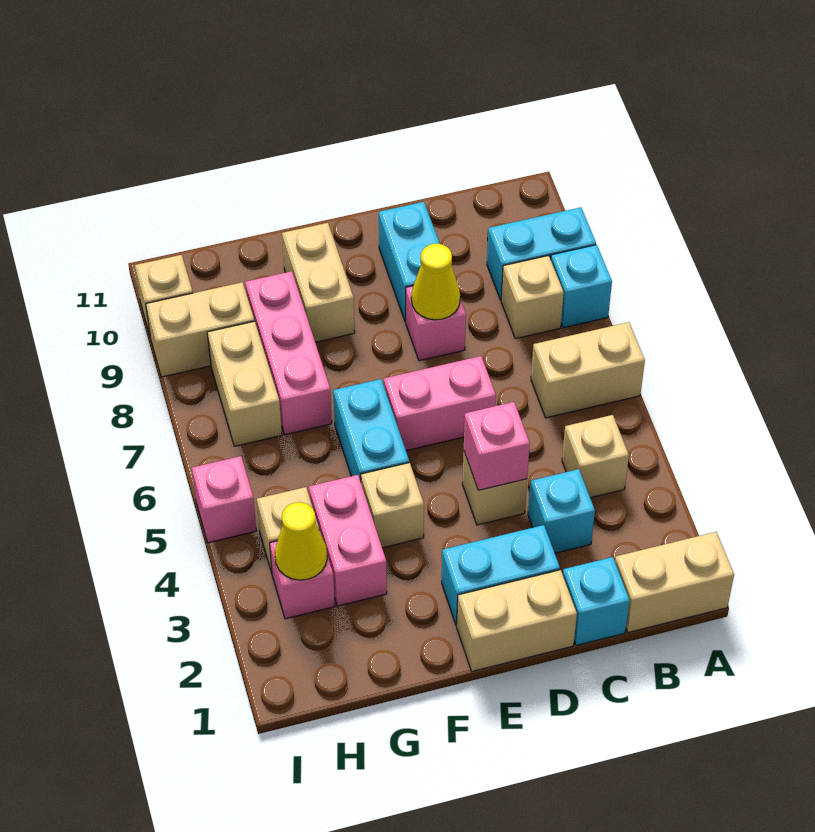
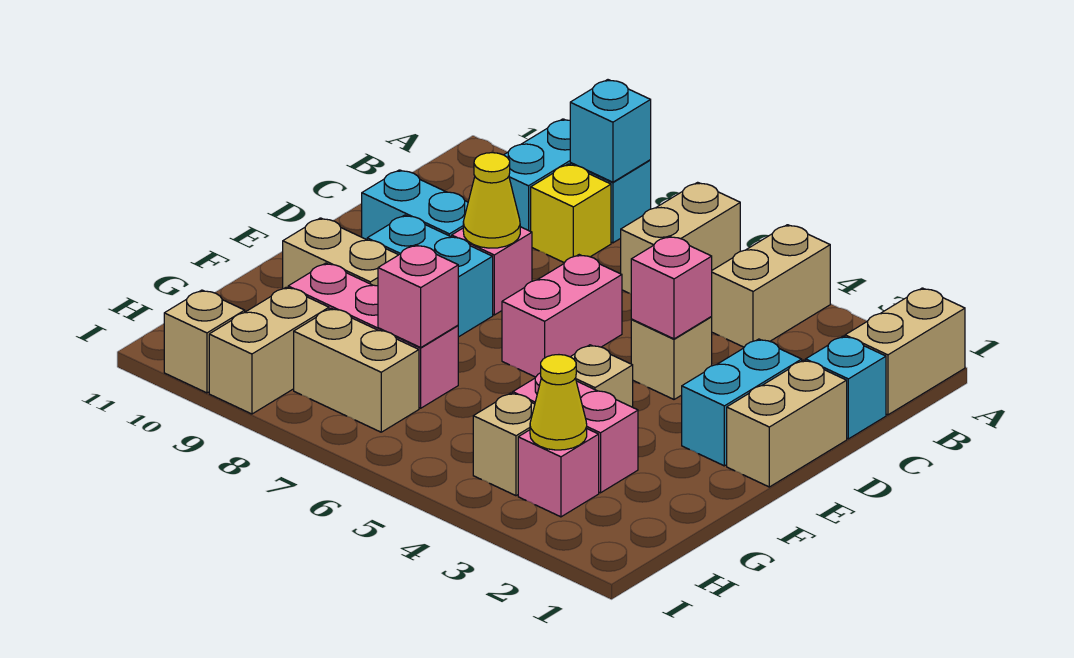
tan 1x1 brick [562,415,629,498] -> tan 1x2 brick [711,225,830,347]
tan 1x1 brick [501,256,564,339] -> yellow 1x1 brick [531,164,611,263]
cyan 1x1 brick [528,469,595,553] -> cyan 1x1 brick moved to [570,80,651,182]
cyan 1x2 brick [333,379,409,482] -> cyan 1x2 brick moved to [367,215,493,337]
pink 1x1 brick [192,456,256,543] -> pink 1x1 brick moved to [378,245,458,347]

